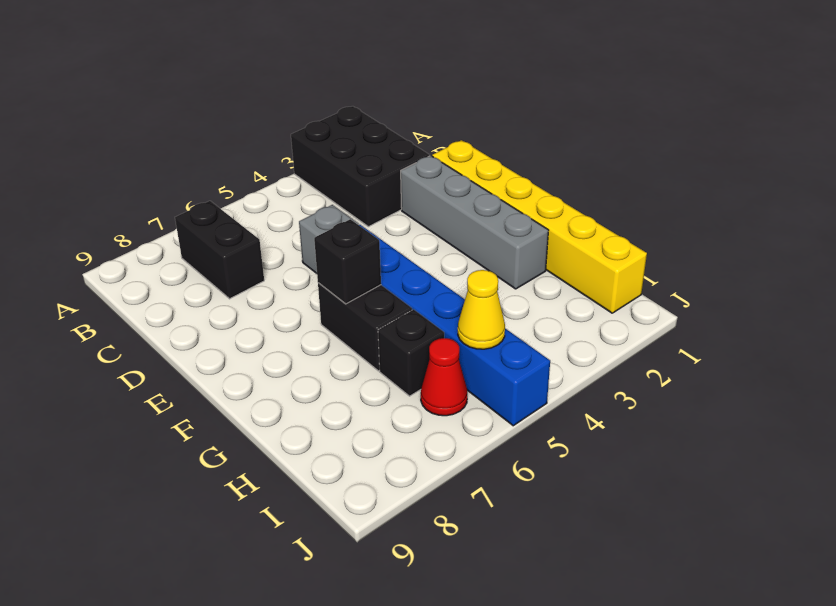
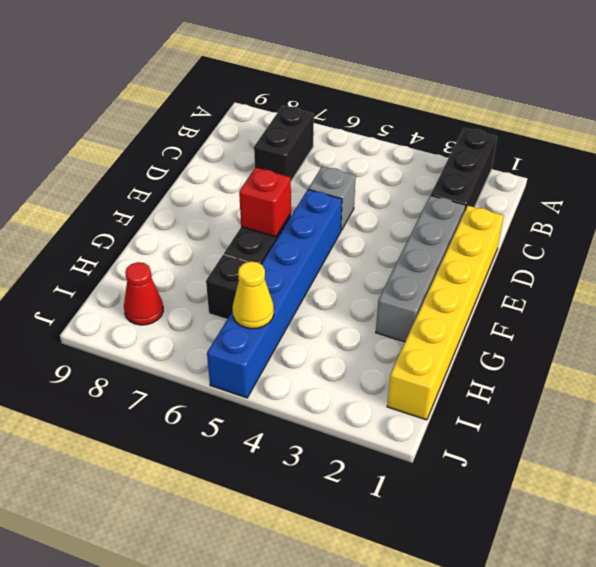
black 2x3 brick [291,106,430,227] -> black 1x3 brick [431,128,497,210]
black 1x1 brick [314,219,381,304] -> red 1x1 brick [239,168,291,237]
red 1x1 cone [421,338,467,416] -> red 1x1 cone moved to [124,262,163,325]

